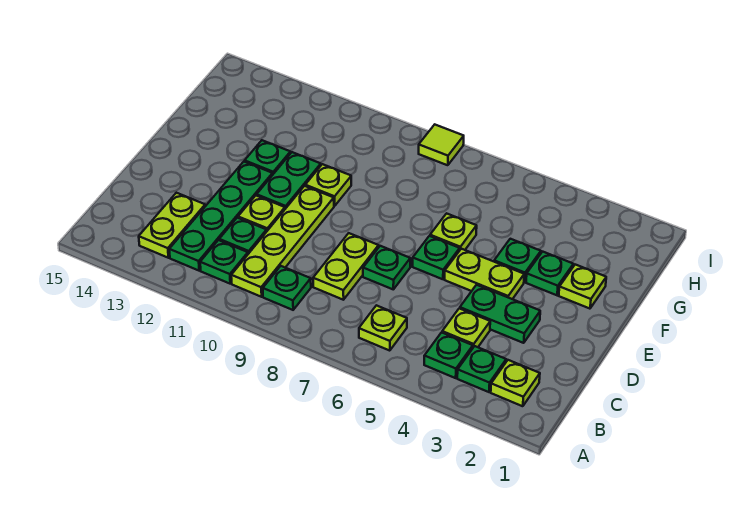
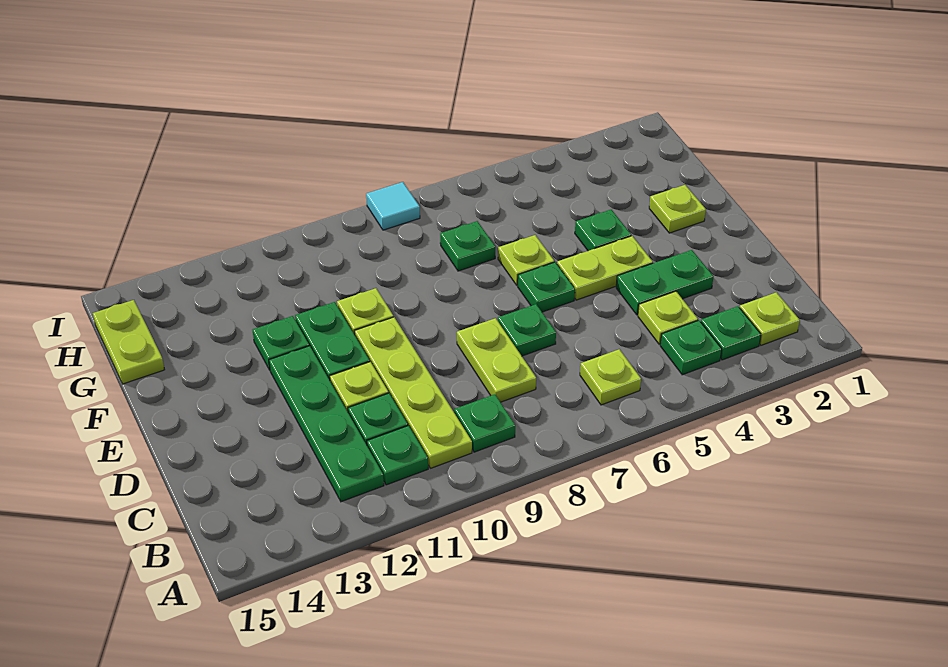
lime 1x2 plate [139,193,205,258] -> lime 1x2 plate moved to [93,300,165,384]
green 1x1 plate [526,252,573,295] -> green 1x1 plate moved to [440,221,495,271]
lime 1x1 tile [419,125,464,165] -> cyan 1x1 tile [366,182,420,230]

